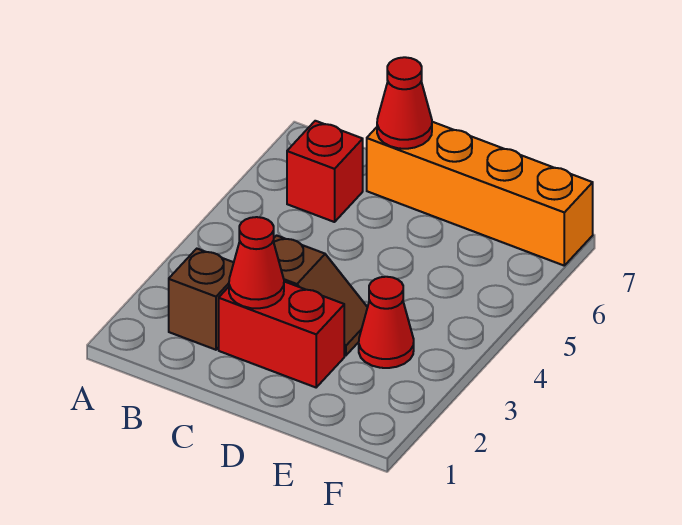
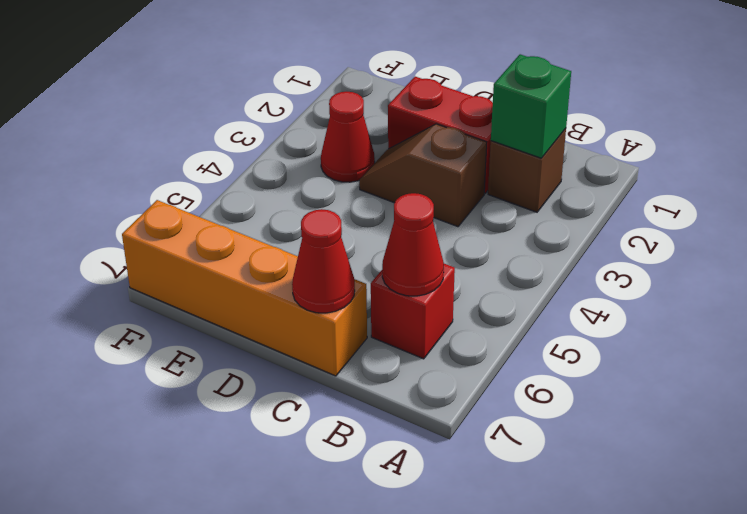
none -> green 1x1 brick [491,54,571,158]
red 1x1 cone [229,217,284,308] -> red 1x1 cone moved to [382,193,444,296]

